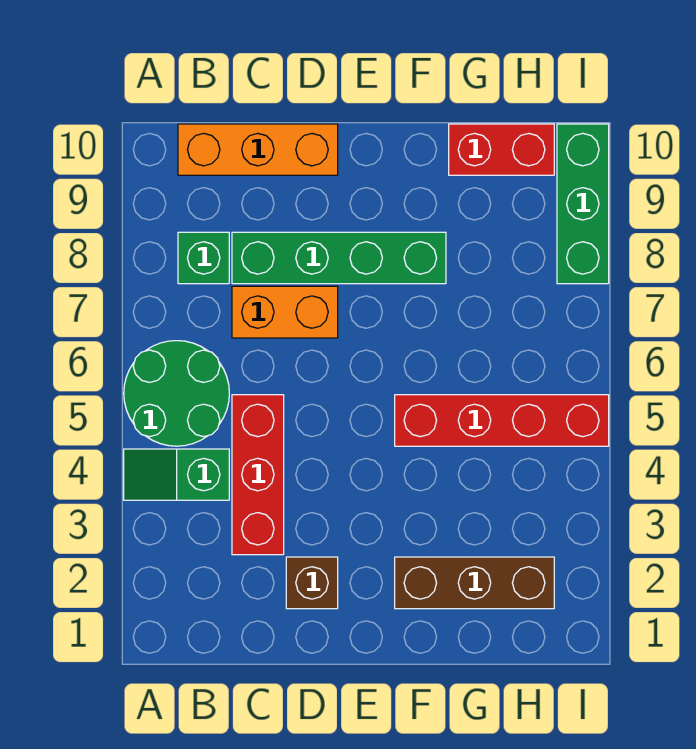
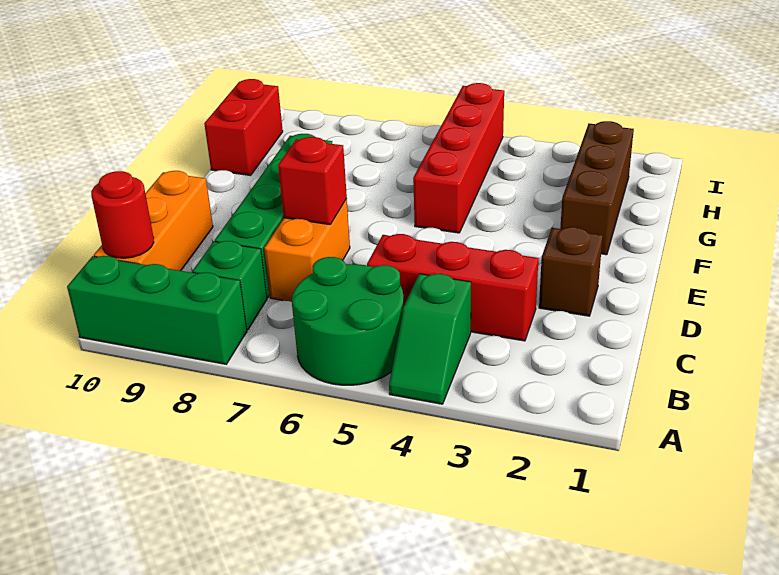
none -> red 1x1 round brick [91,171,154,258]
none -> red 1x1 brick [278,137,347,225]
green 1x3 brick [557,124,609,284] -> green 1x3 brick moved to [67,256,247,364]

